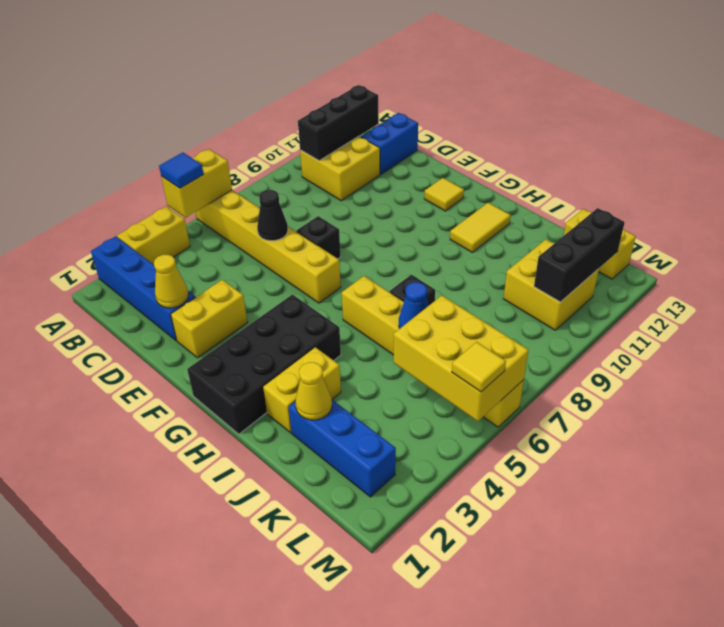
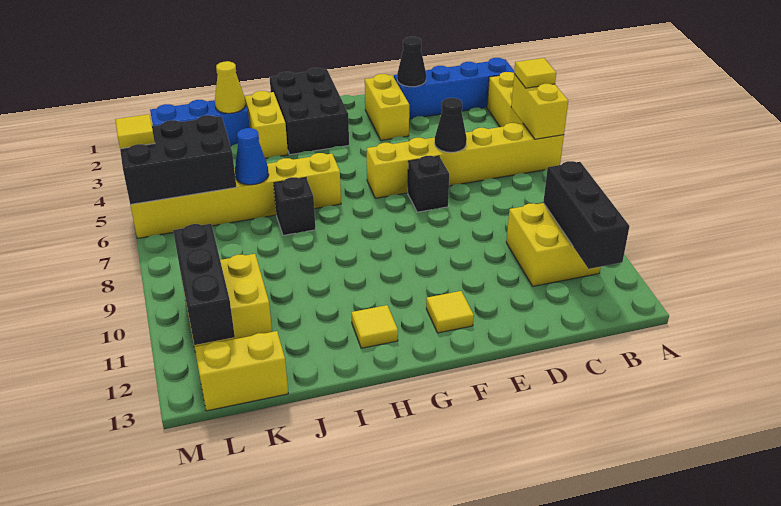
blue 1x1 tile [159,152,204,188] -> yellow 1x1 tile [514,58,556,88]
blue 1x2 brick [361,113,418,174] -> none
yellow 1x1 cone [154,255,189,308] -> black 1x1 cone [397,37,426,87]
black 2x4 brick [187,295,341,434] -> black 2x3 brick [270,68,349,155]
yellow 1x2 tile [450,203,511,252] -> yellow 1x1 tile [351,305,398,348]
yellow 2x3 brick [394,296,528,421] -> black 2x3 brick [120,115,236,205]

